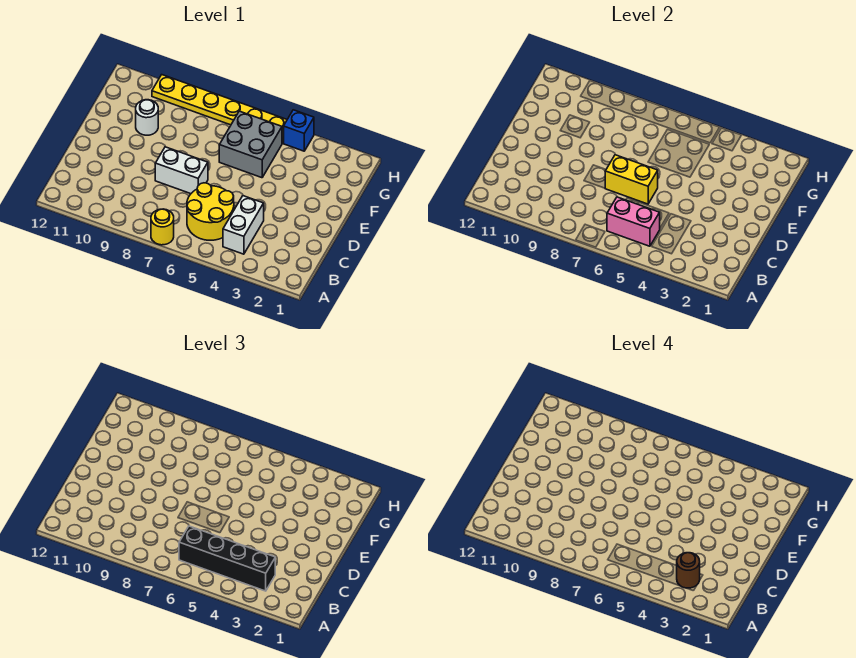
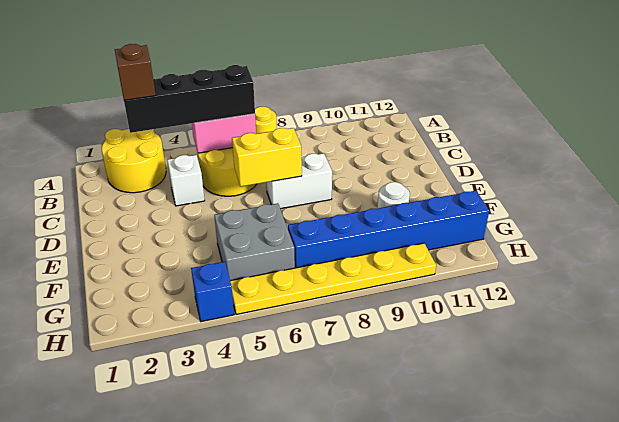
none -> yellow 2x2 round brick [102,129,166,193]
brown 1x1 round brick [677,553,700,588] -> brown 1x1 brick [115,44,156,100]
white 1x2 brick [223,196,264,254] -> white 1x1 brick [167,155,205,206]
none -> blue 1x6 brick [288,191,489,268]

